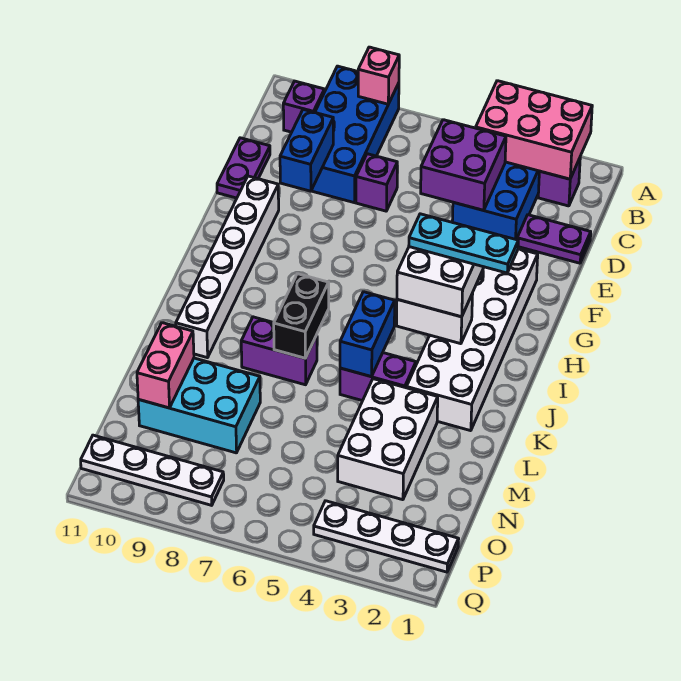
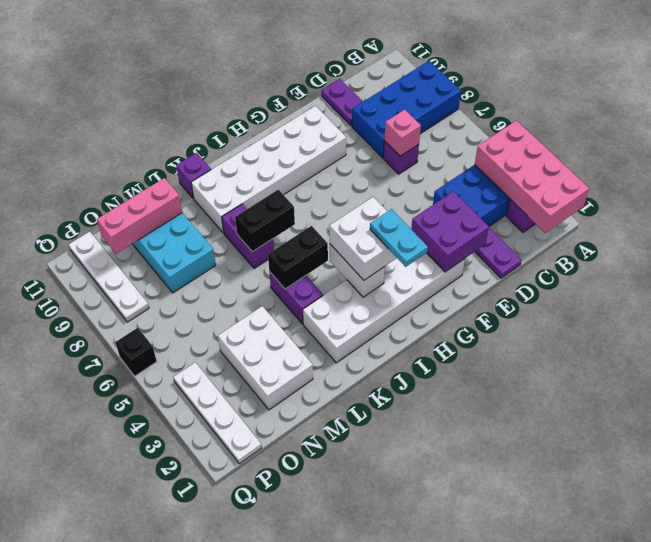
pink 2x3 brick [476,81,592,179] -> pink 2x4 brick [475,120,589,233]
pink 1x1 brick [358,47,399,104] -> pink 1x1 brick moved to [384,110,421,156]
purple 1x1 brick [283,81,324,132] -> purple 1x1 brick moved to [176,153,211,198]
purple 2x2 brick [421,120,506,210] -> purple 2x2 brick moved to [411,191,489,272]
blue 1x2 brick [280,110,333,191] -> none
purple 1x2 plate [217,138,270,198] -> purple 1x2 plate turned to [321,79,363,126]
white 1x6 brick [176,176,279,358] -> white 2x6 brick [191,106,346,233]
cyan 1x3 plate [409,214,518,273] -> cyan 1x2 plate [370,209,428,267]
blue 1x2 brick [340,292,395,377] -> black 1x2 brick [268,226,328,289]
white 2x3 brick [338,379,438,500] -> white 2x3 brick turned to [218,306,313,410]
pink 1x2 brick [137,323,194,408] -> pink 1x3 brick [97,178,182,254]
none -> black 1x1 brick [115,328,157,376]

